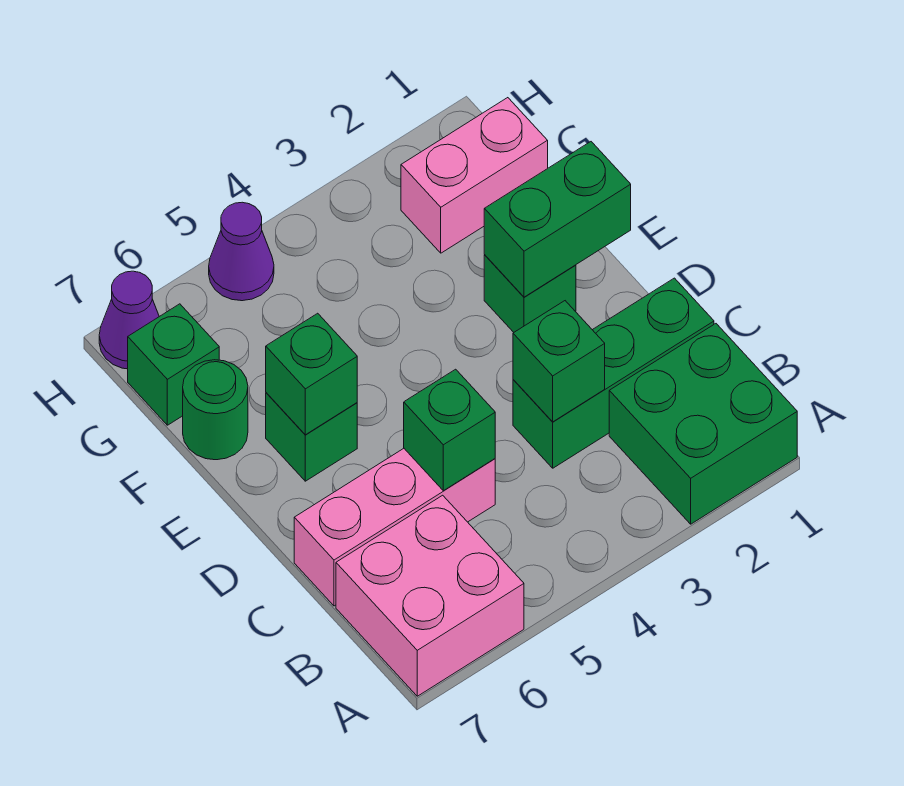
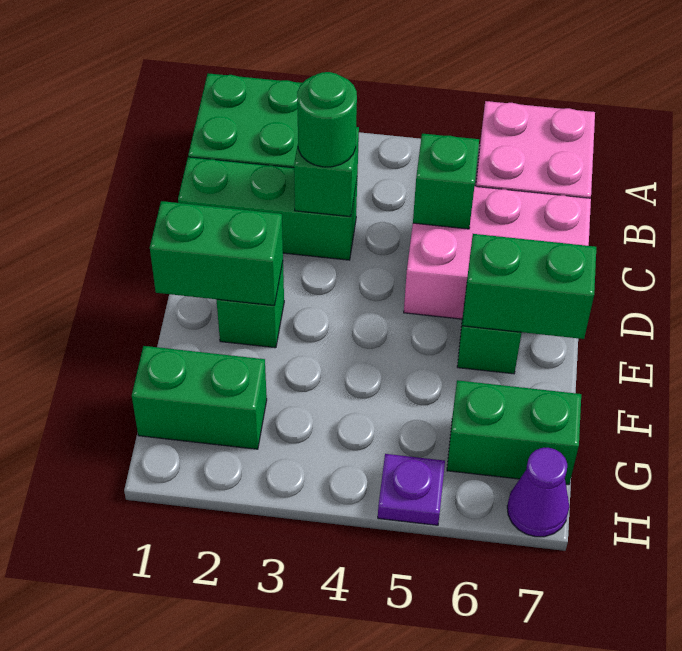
pink 1x3 brick [294,449,495,606] -> pink 2x3 brick [404,186,591,319]
green 1x1 brick [266,313,357,435] -> green 1x2 brick [462,234,596,339]
green 1x1 round brick [183,360,248,460] -> green 1x1 round brick moved to [297,72,357,167]
pink 1x2 brick [401,98,548,253] -> green 1x2 brick [132,346,267,449]
green 1x1 brick [128,304,219,425] -> green 1x2 brick [447,380,581,485]
purple 1x1 cone [209,202,274,301] -> purple 1x1 plate [378,454,445,525]

